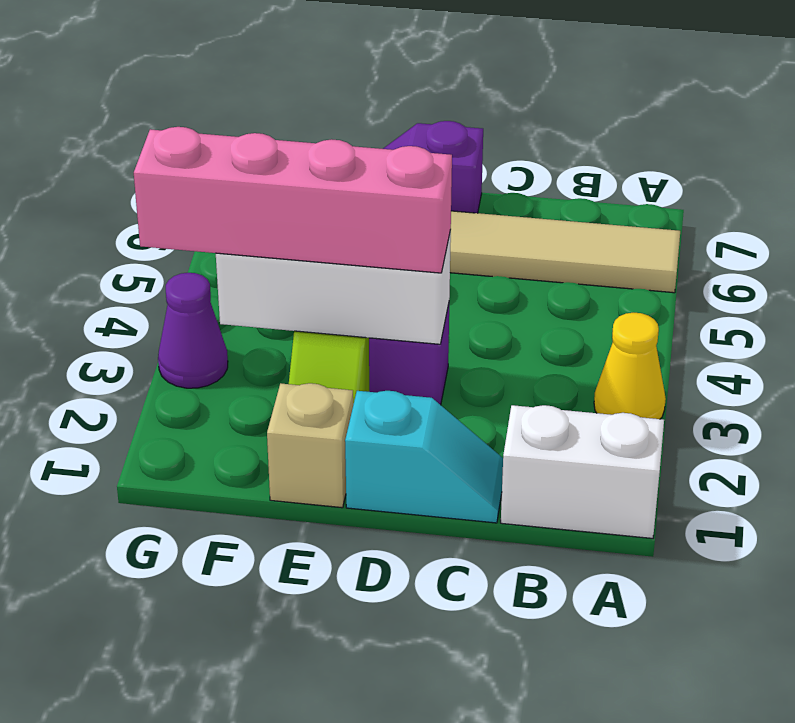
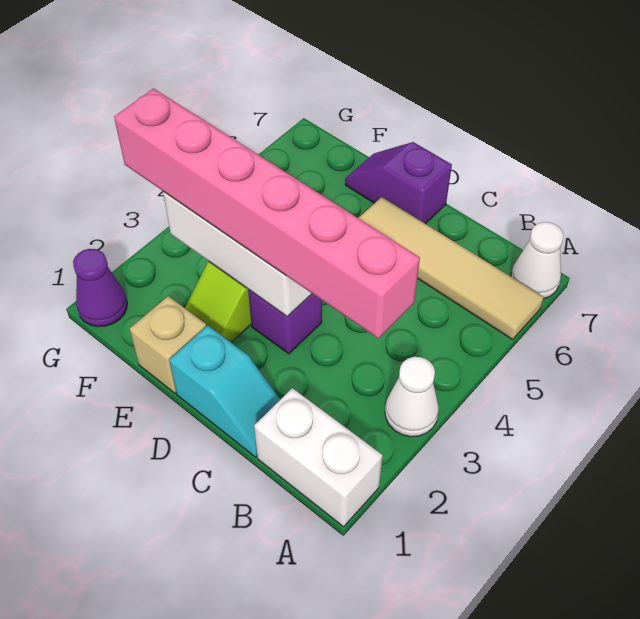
yellow 1x1 cone [594,313,666,419] -> white 1x1 cone [385,357,439,437]
none -> white 1x1 cone [511,222,564,298]
pink 1x4 brick [134,127,452,273] -> pink 1x6 brick [114,88,420,339]
purple 1x1 cone [158,273,228,388] -> purple 1x1 cone moved to [73,249,127,327]

